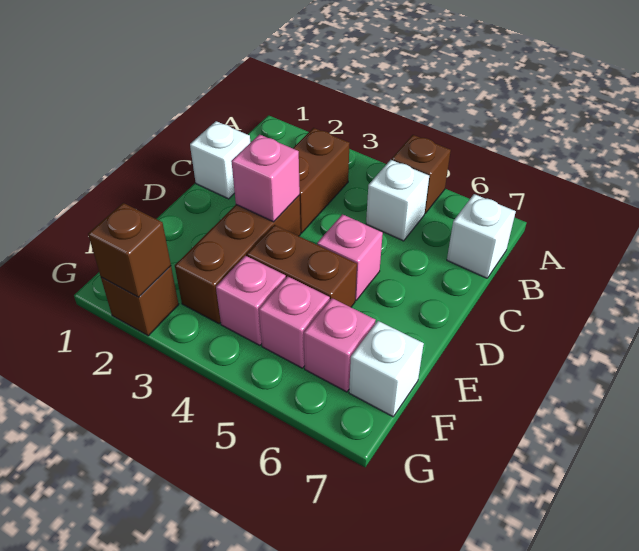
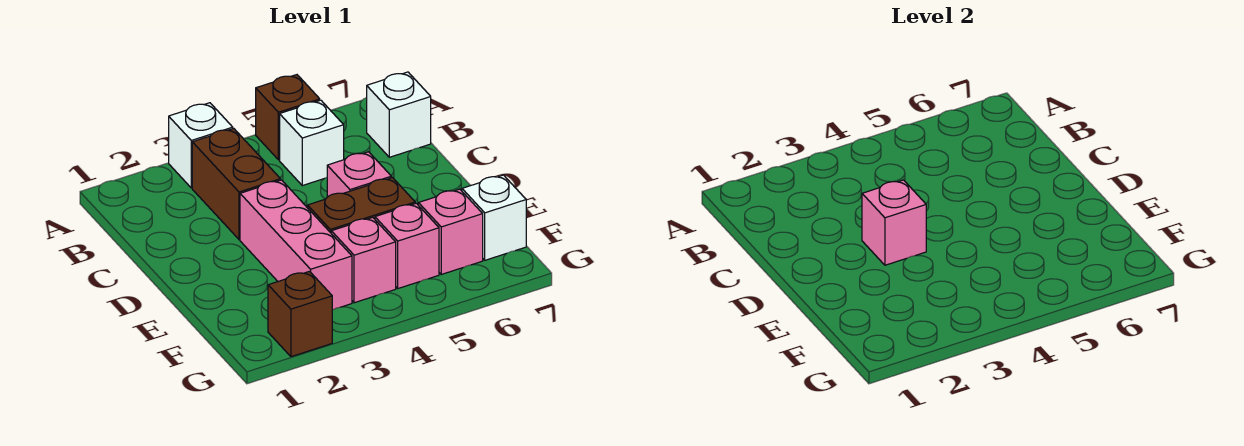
white 1x1 brick [190,121,250,199] -> white 1x1 brick moved to [169,103,233,188]
brown 1x3 brick [175,195,301,324] -> pink 1x3 brick [240,180,352,310]
brown 1x1 brick [88,203,171,297] -> none

